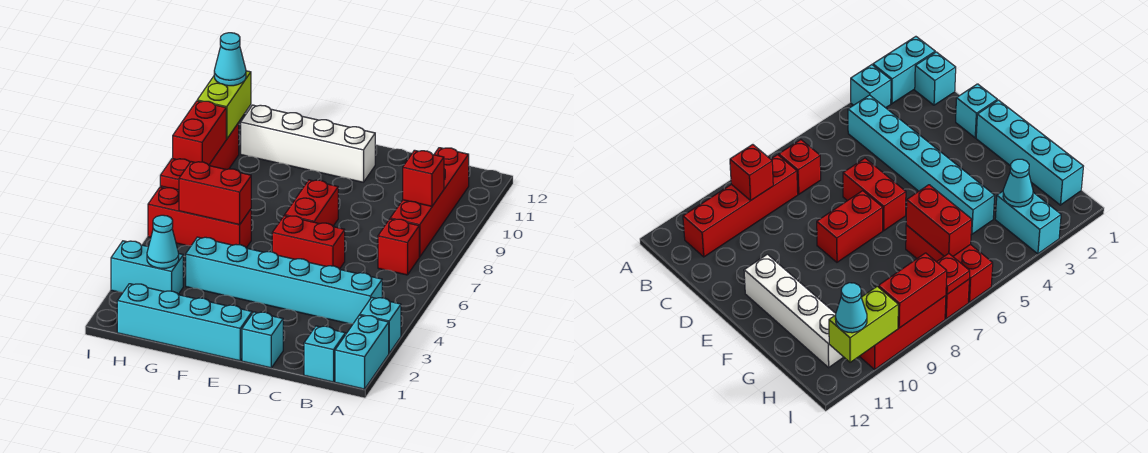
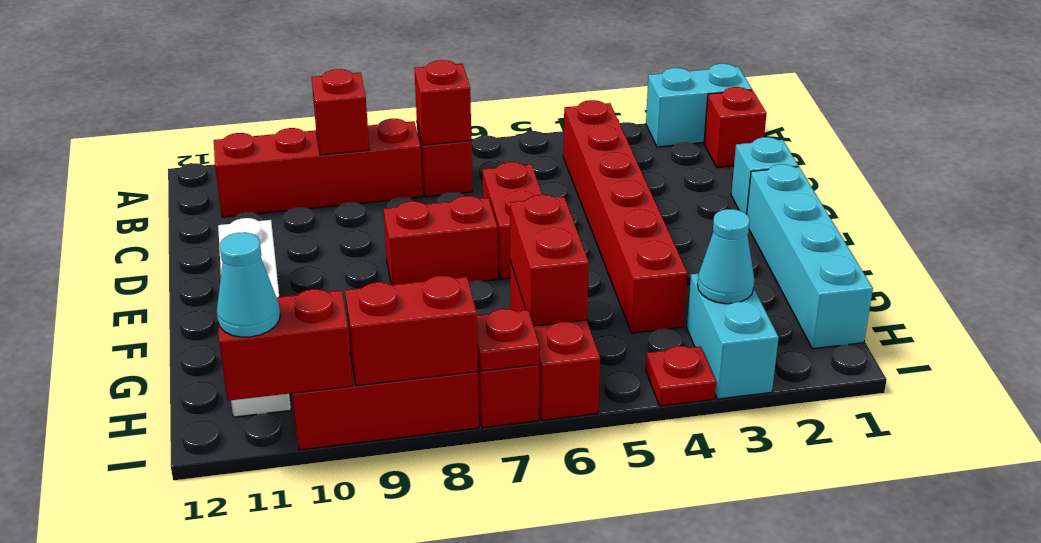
cyan 1x1 brick [360,297,401,353] -> none
cyan 1x1 brick [304,326,346,382] -> red 1x1 brick [704,87,767,168]
cyan 1x6 brick [186,237,382,324] -> red 1x6 brick [563,100,688,333]
none -> red 1x1 brick [414,60,471,145]
none -> red 1x1 plate [646,346,716,406]
lime 1x2 brick [197,71,251,139] -> red 1x2 brick [218,289,353,401]

